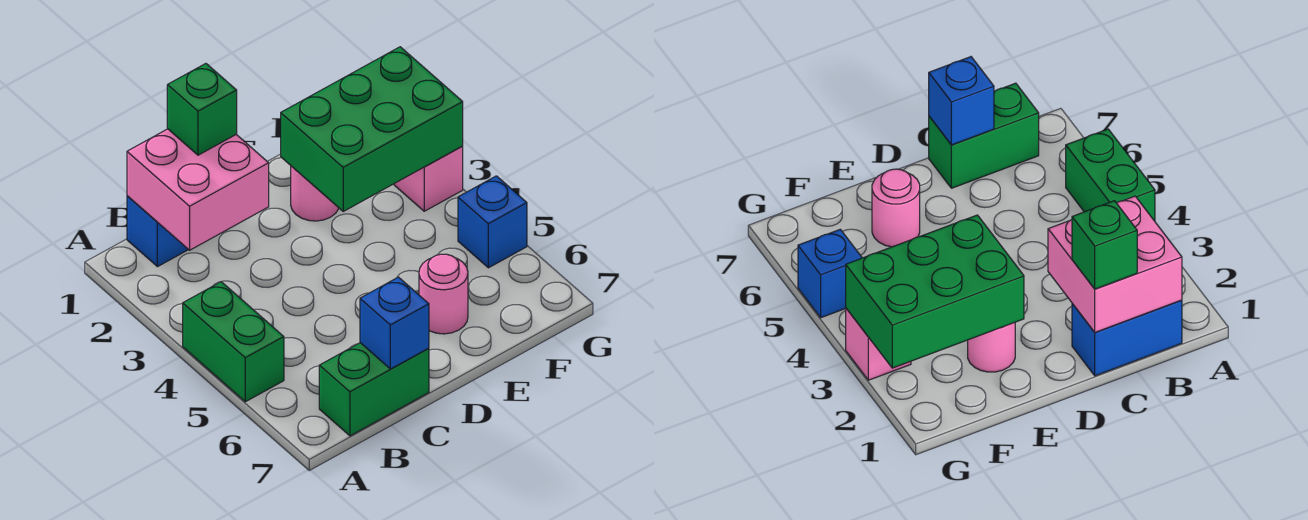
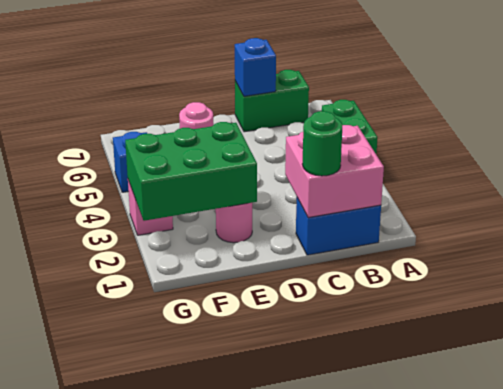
green 1x1 brick [167,64,237,155] -> green 1x1 round brick [302,111,342,176]

